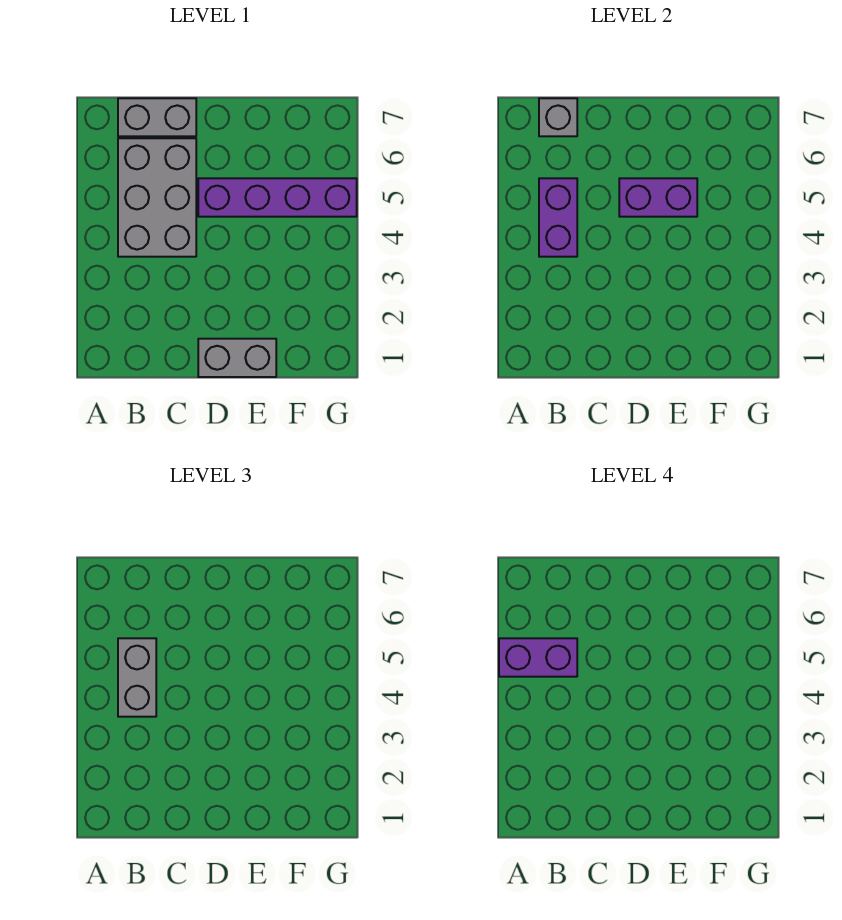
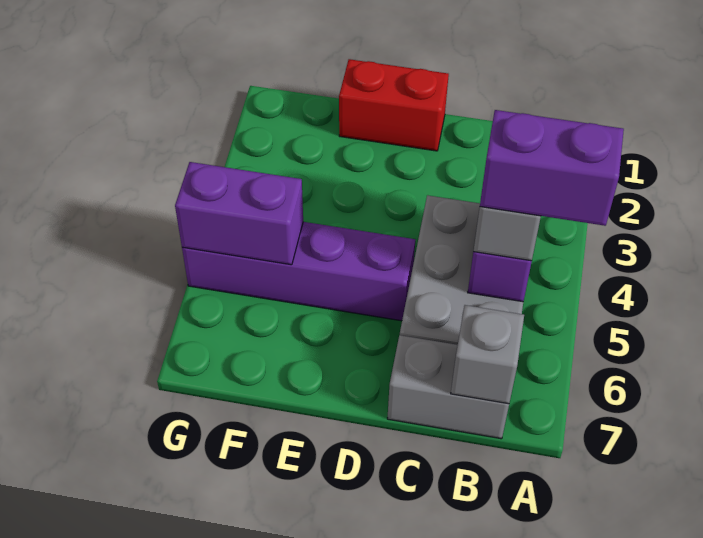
grey 1x2 brick [198,339,276,377] -> red 1x2 brick [339,59,449,151]
purple 1x2 brick [619,178,697,217] -> purple 1x2 brick moved to [175,162,303,265]

